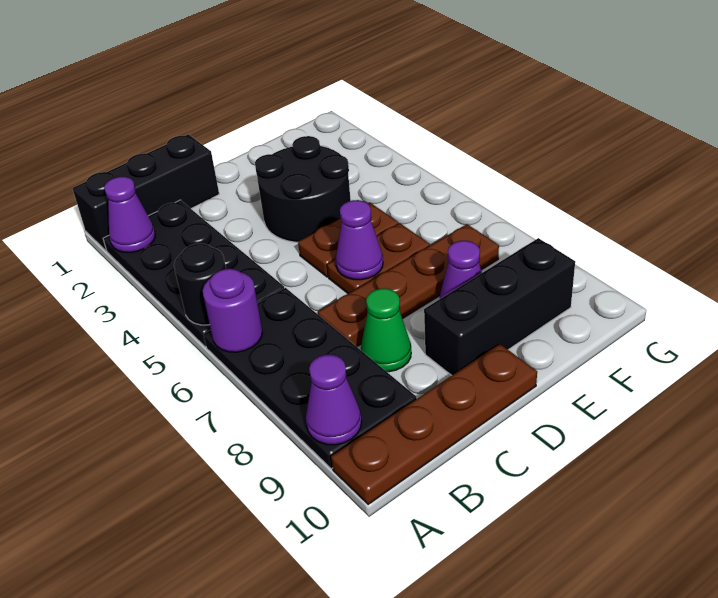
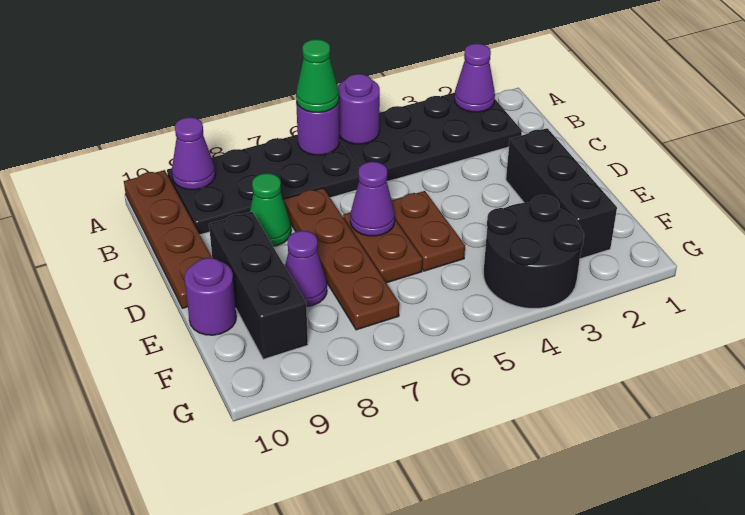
black 1x3 brick [72,134,219,251] -> black 1x3 brick moved to [506,128,617,259]
black 1x1 round brick [174,244,226,325] -> purple 1x1 round brick [338,74,380,144]
none -> green 1x1 cone [296,39,339,112]
black 2x2 round brick [255,136,351,242] -> black 2x2 round brick moved to [483,195,584,308]
none -> purple 1x1 round brick [184,258,236,335]

